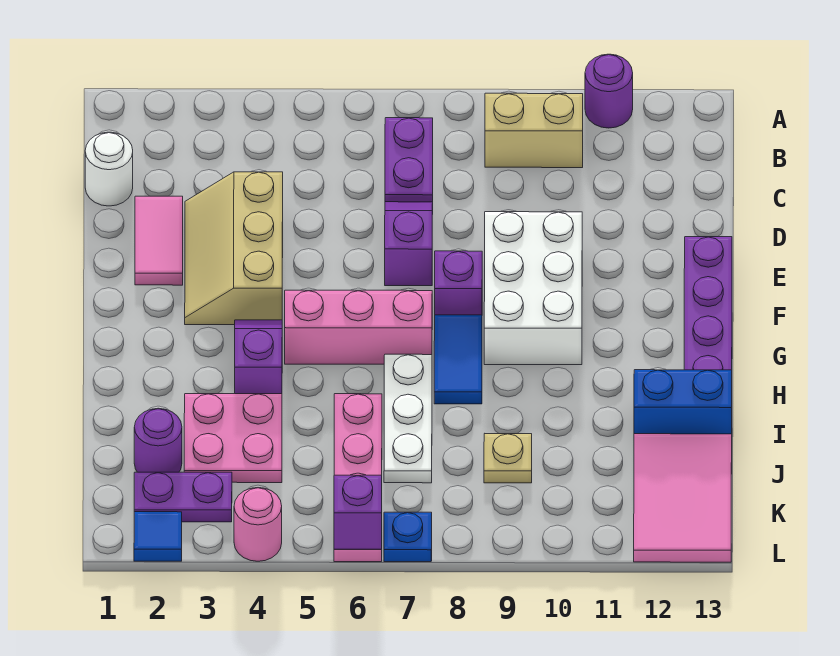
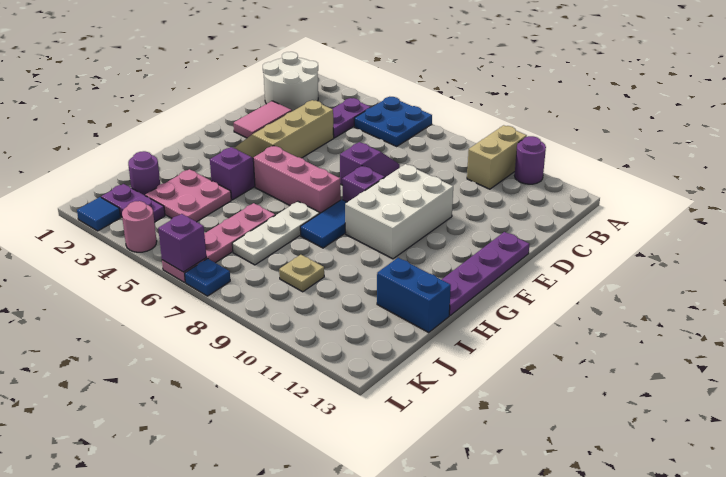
none -> blue 2x2 plate [354,97,432,146]
purple 1x2 plate [385,118,433,202] -> purple 1x2 plate moved to [333,98,371,138]
tan 1x2 brick [485,93,583,168] -> tan 1x2 brick turned to [467,125,527,189]
white 1x1 round brick [85,132,133,206] -> white 2x2 round brick [263,52,318,111]
pink 2x3 tile [634,434,732,562] -> none

